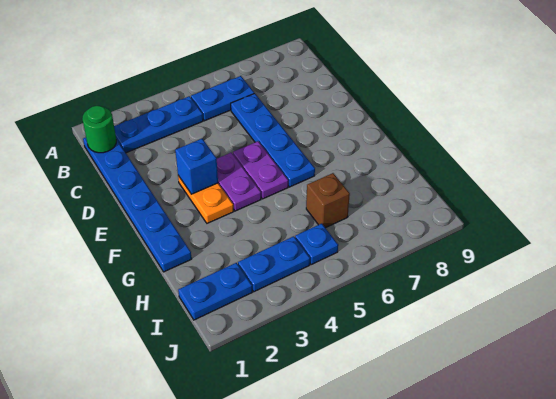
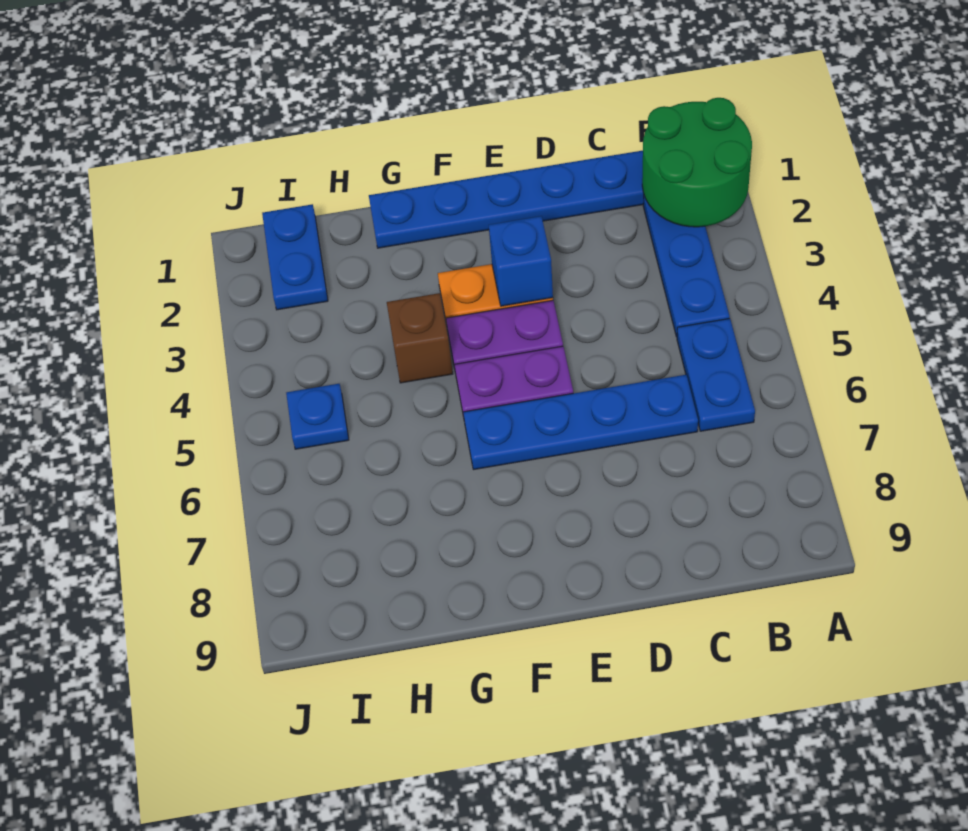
green 1x1 round brick [82,106,116,153] -> green 2x2 round brick [642,98,752,227]
brown 1x1 brick [306,173,350,228] -> brown 1x1 brick moved to [387,293,453,383]
blue 1x2 plate [238,236,310,292] -> none

